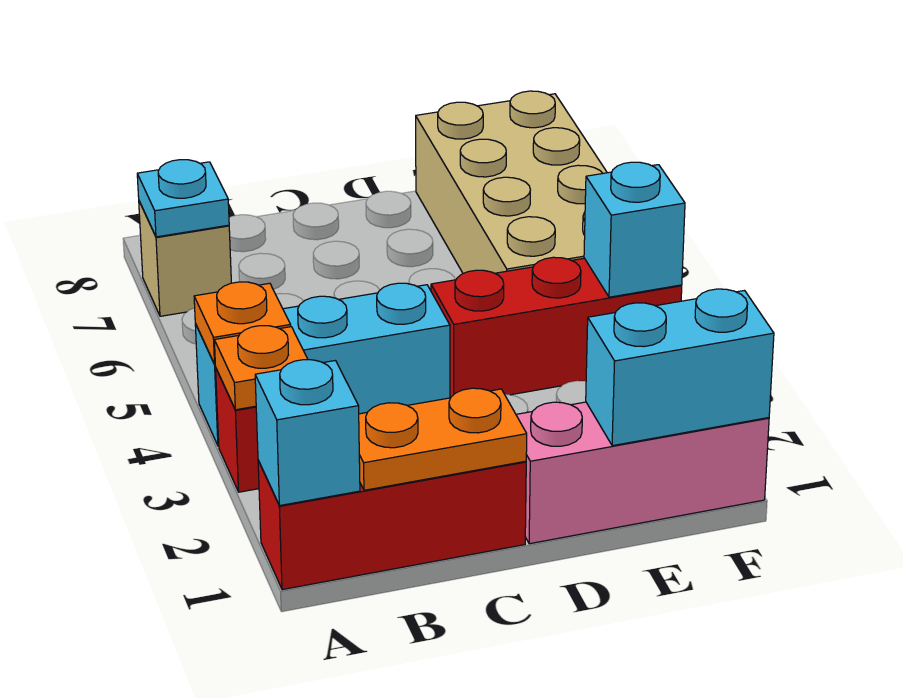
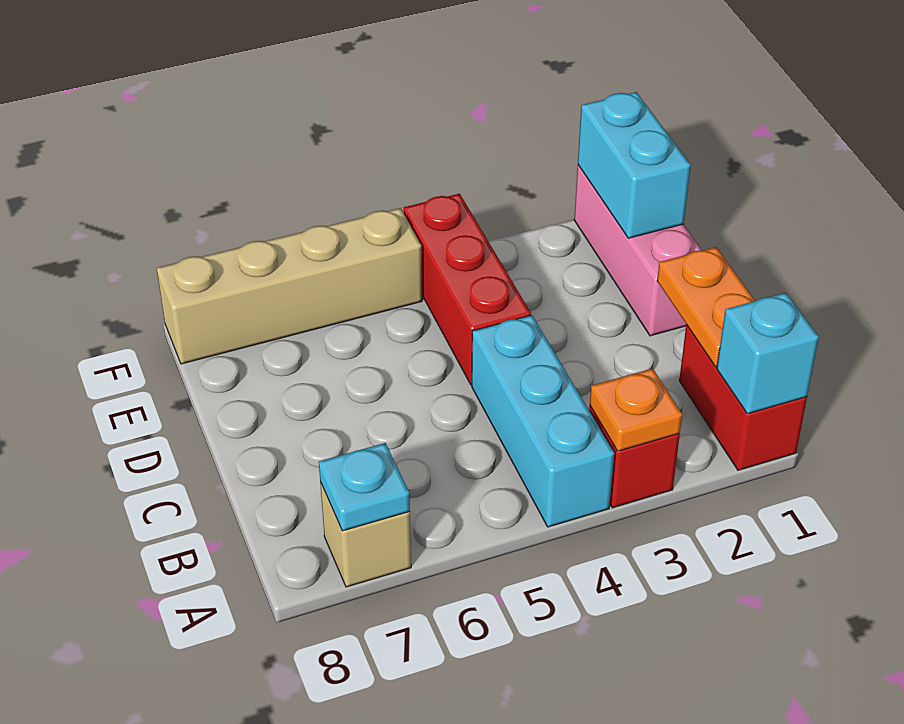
red 1x3 brick [258,460,526,590] -> red 1x2 brick [679,325,807,470]
orange 1x1 plate [194,282,291,364] -> none
tan 2x4 brick [416,91,607,274] -> tan 1x4 brick [157,208,422,364]
cyan 1x1 brick [584,162,685,297] -> none

